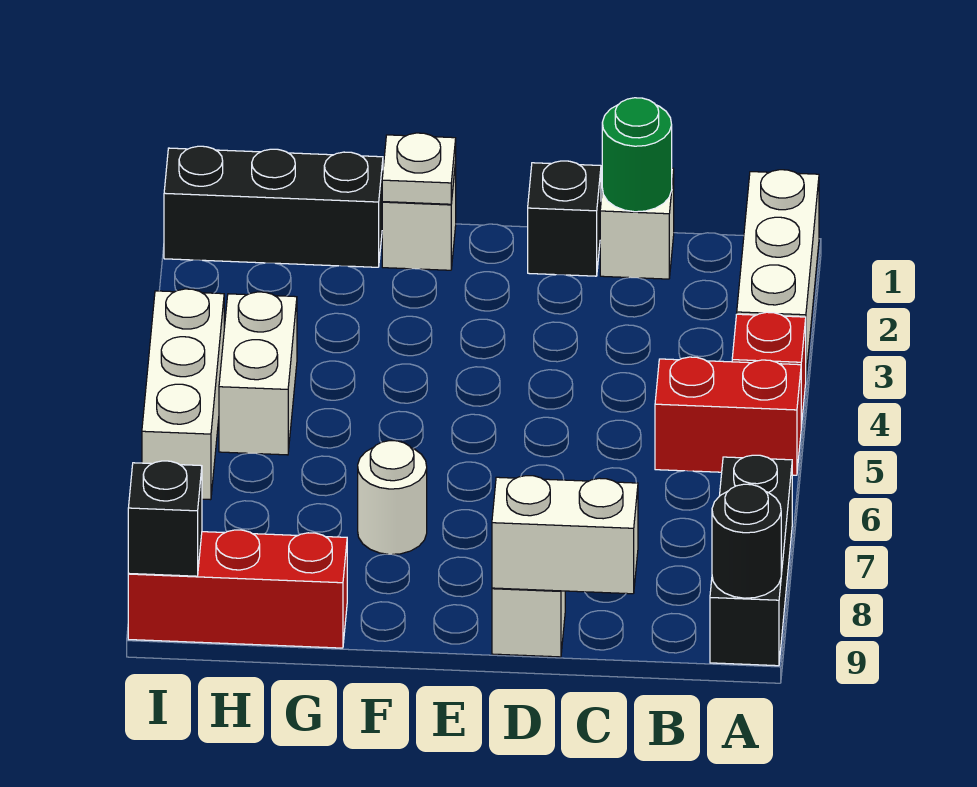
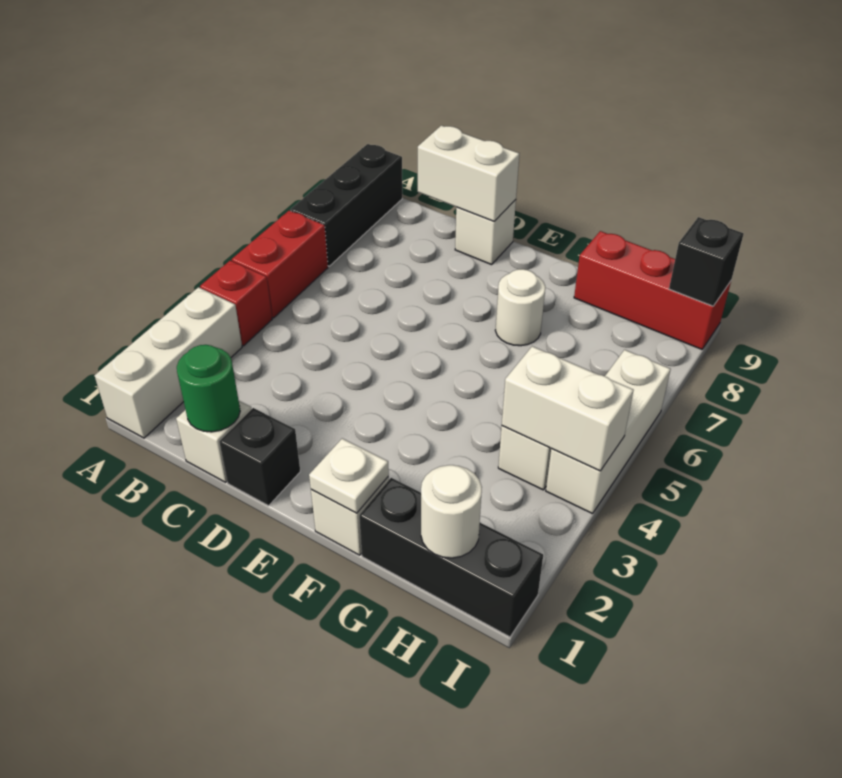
red 1x2 brick [655,357,801,475] -> red 1x2 brick turned to [232,210,328,318]
black 1x1 round brick [712,484,781,598] -> none
none -> white 1x1 round brick [421,465,482,558]
none -> white 1x2 brick [502,346,634,471]

